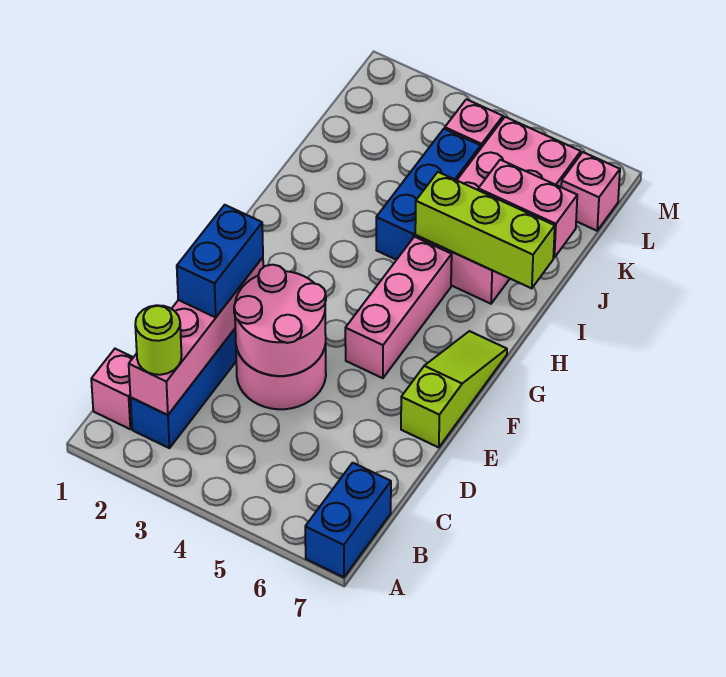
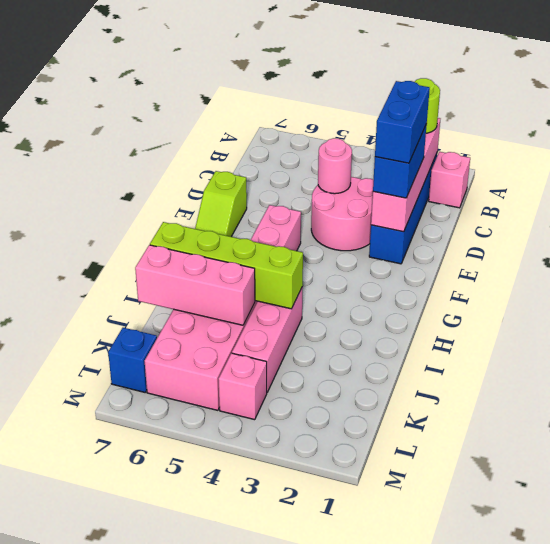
blue 1x2 brick [305,463,391,577] -> blue 1x2 brick moved to [375,81,430,163]
pink 2x2 round brick [234,265,326,376] -> pink 1x1 round brick [318,138,352,194]
lime 1x3 slope [401,331,507,448] -> lime 1x2 slope [195,171,247,237]
blue 1x3 brick [376,129,481,260] -> pink 1x3 brick [232,286,303,392]
lime 1x3 brick [415,172,555,288] -> lime 1x4 brick [150,222,303,309]
pink 1x2 brick [478,160,577,257] -> pink 1x3 brick [135,245,255,325]
pink 1x1 brick [561,152,620,231] -> blue 1x1 brick [108,328,157,392]

